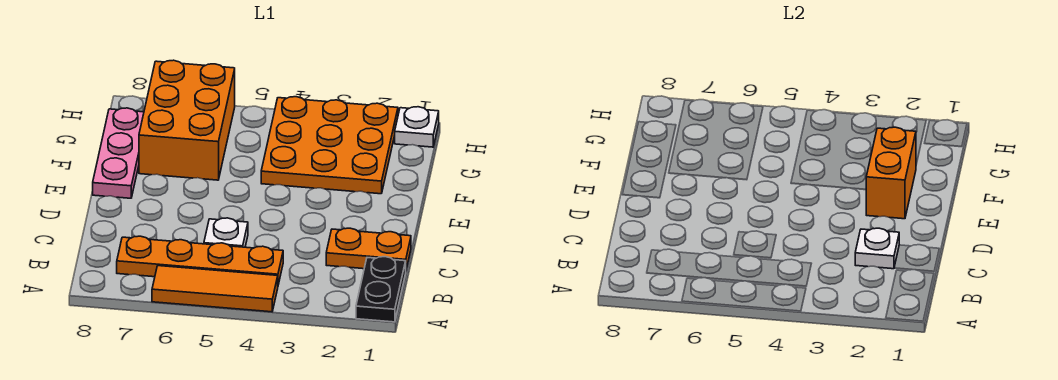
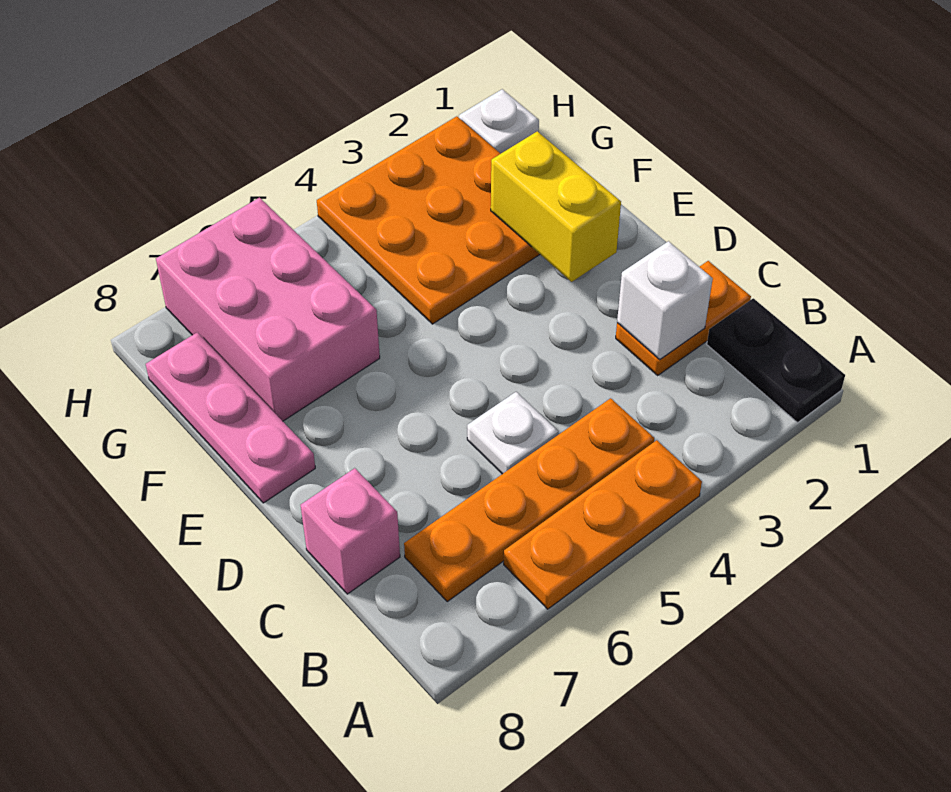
orange 1x3 tile [152,266,278,312] -> orange 1x3 plate [504,440,702,609]
white 1x1 plate [855,228,899,269] -> white 1x1 brick [617,241,713,359]
none -> pink 1x1 brick [301,468,400,594]
orange 1x2 brick [866,127,916,219] -> yellow 1x2 brick [491,131,621,282]
orange 2x3 brick [139,60,235,180] -> pink 2x3 brick [156,198,380,421]

